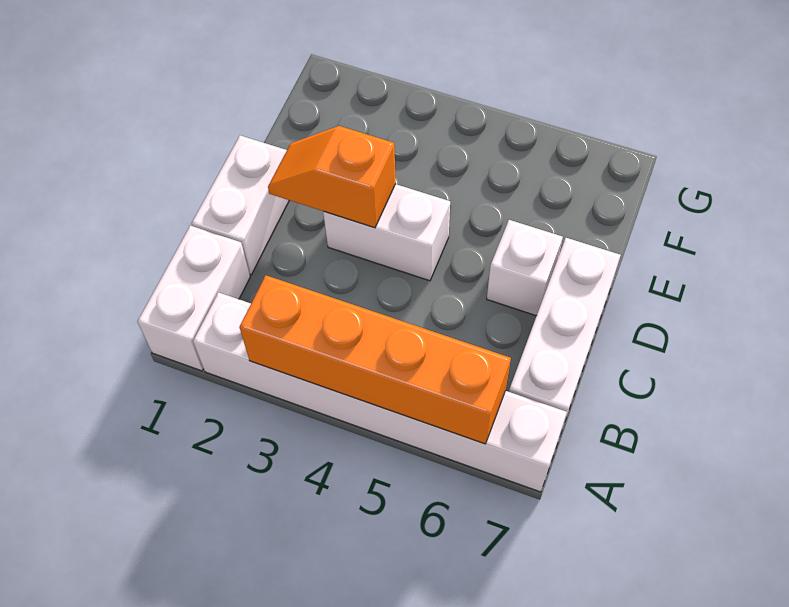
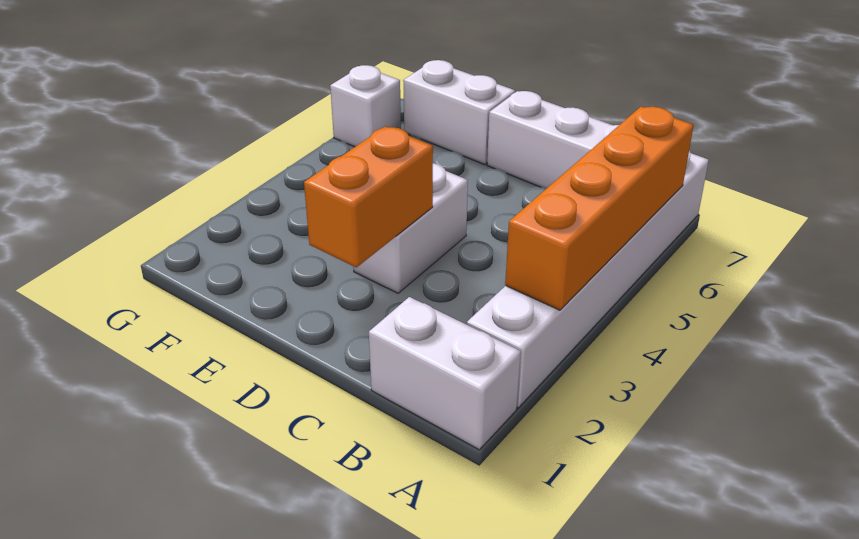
white 1x2 brick [192,135,289,275] -> white 1x2 brick moved to [403,60,515,165]
orange 1x2 slope [268,126,396,228] -> orange 1x2 brick [304,127,433,267]
white 1x1 brick [487,220,563,316] -> white 1x1 brick moved to [330,65,401,147]

